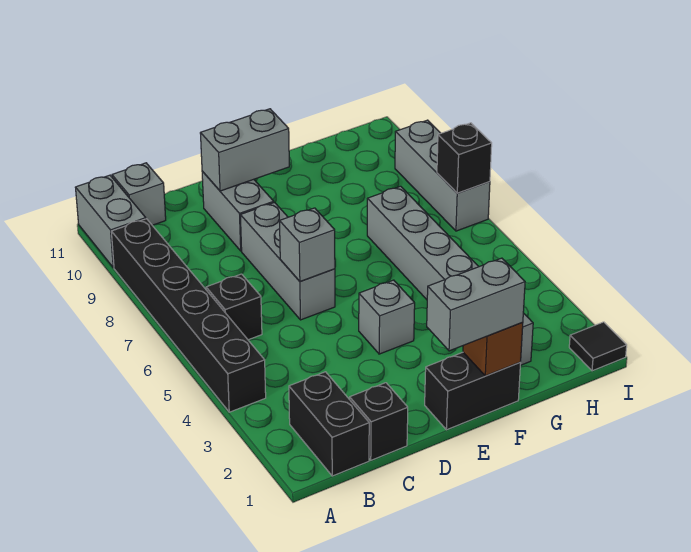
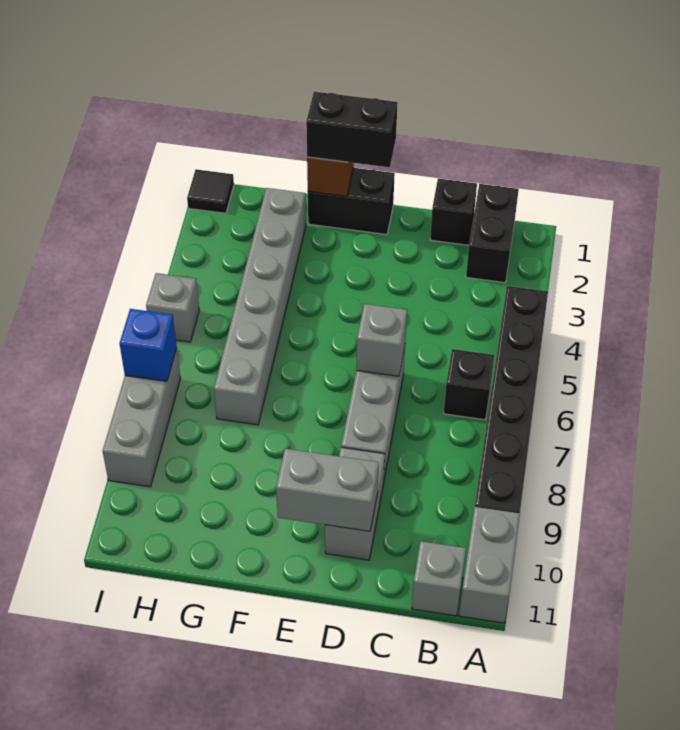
grey 1x2 brick [427,258,525,351] -> black 1x2 brick [306,92,398,167]
grey 1x1 brick [359,280,415,354] -> grey 1x1 brick moved to [146,273,199,342]
black 1x1 brick [437,123,492,193] -> blue 1x1 brick [120,309,177,381]

